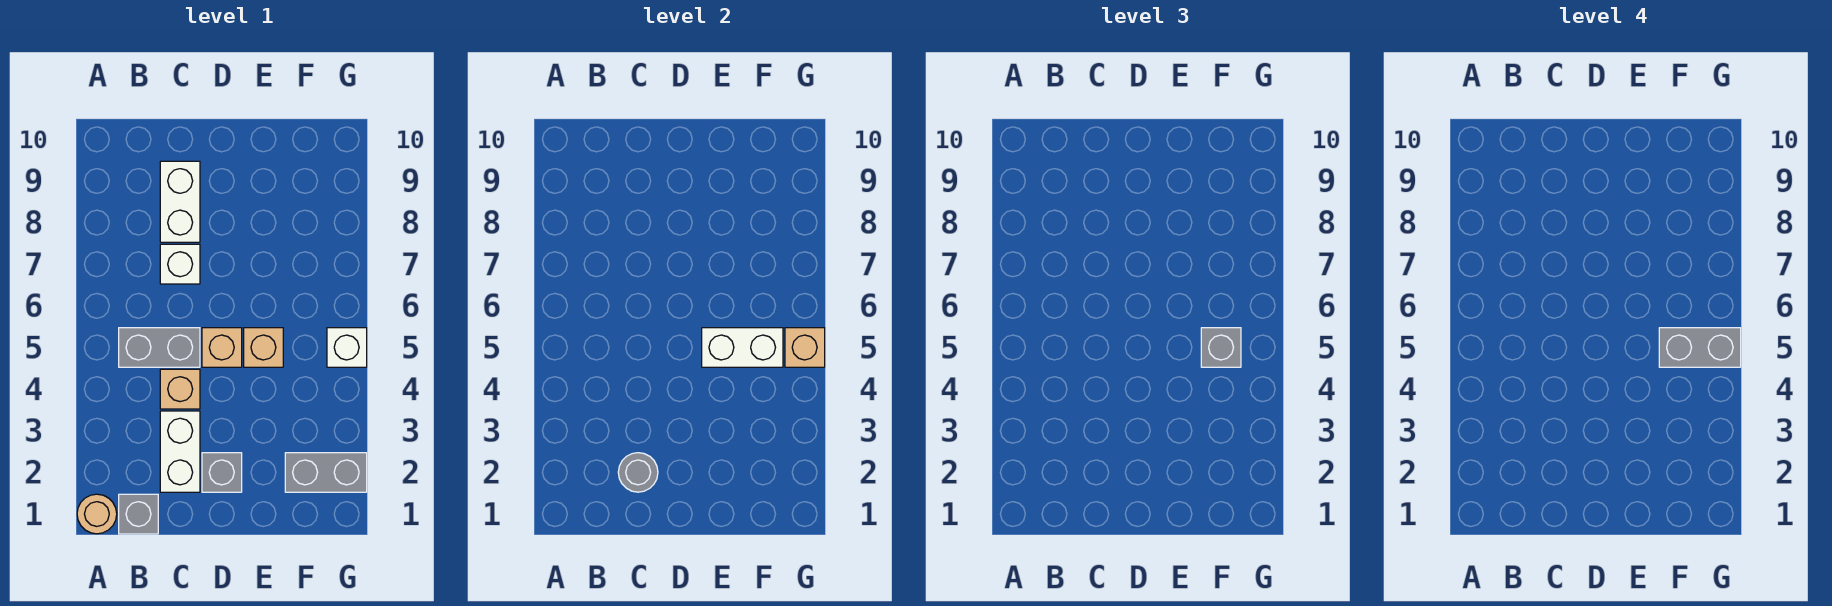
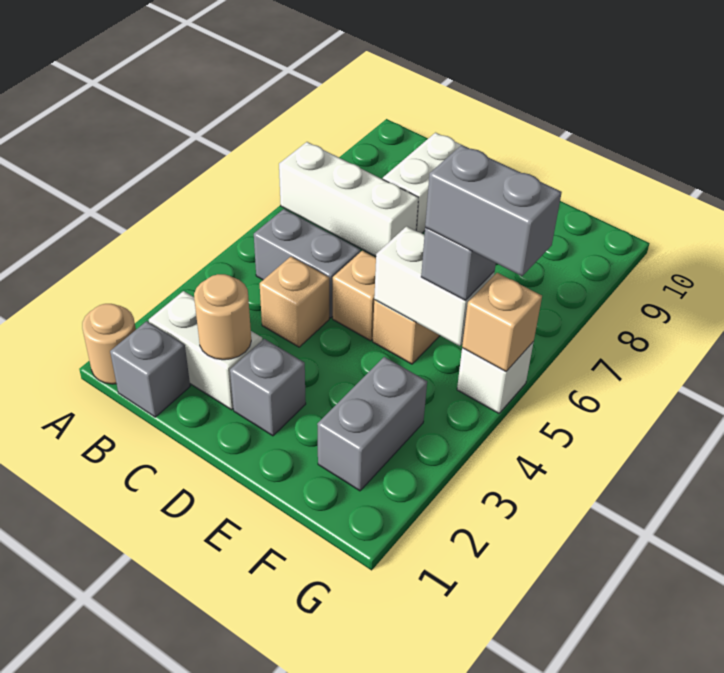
white 1x2 brick [160,411,200,492] -> white 1x2 brick turned to [149,291,262,410]
grey 1x1 round brick [618,453,658,492] -> tan 1x1 round brick [194,274,251,360]
white 1x1 brick [160,244,200,284] -> white 1x3 brick [279,142,419,256]
grey 1x2 brick [285,453,367,492] -> grey 1x2 brick turned to [317,357,427,491]

